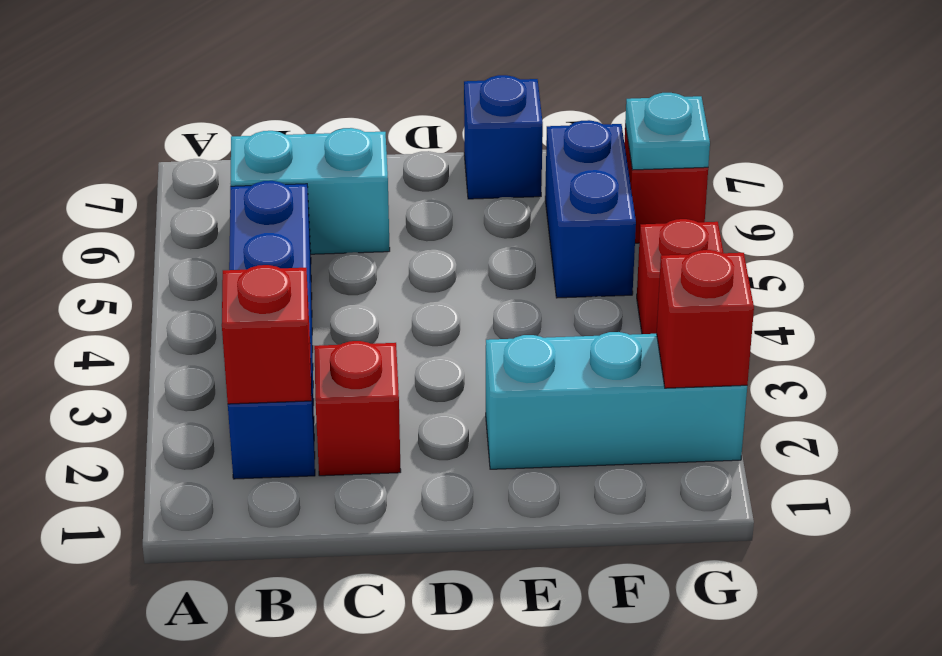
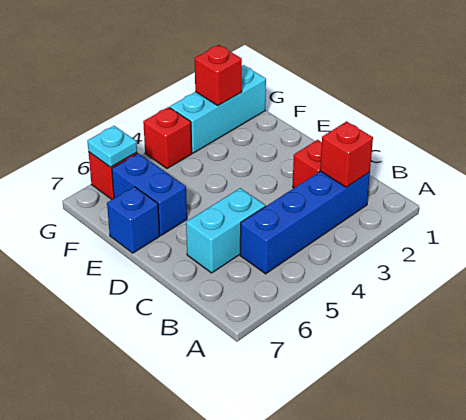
cyan 1x2 brick [230,128,390,254] -> cyan 1x2 brick turned to [186,188,265,273]
cyan 1x3 brick [486,332,747,469] -> cyan 1x3 brick turned to [170,65,266,153]
blue 1x2 brick [545,120,636,298] -> blue 1x2 brick turned to [112,153,187,235]

